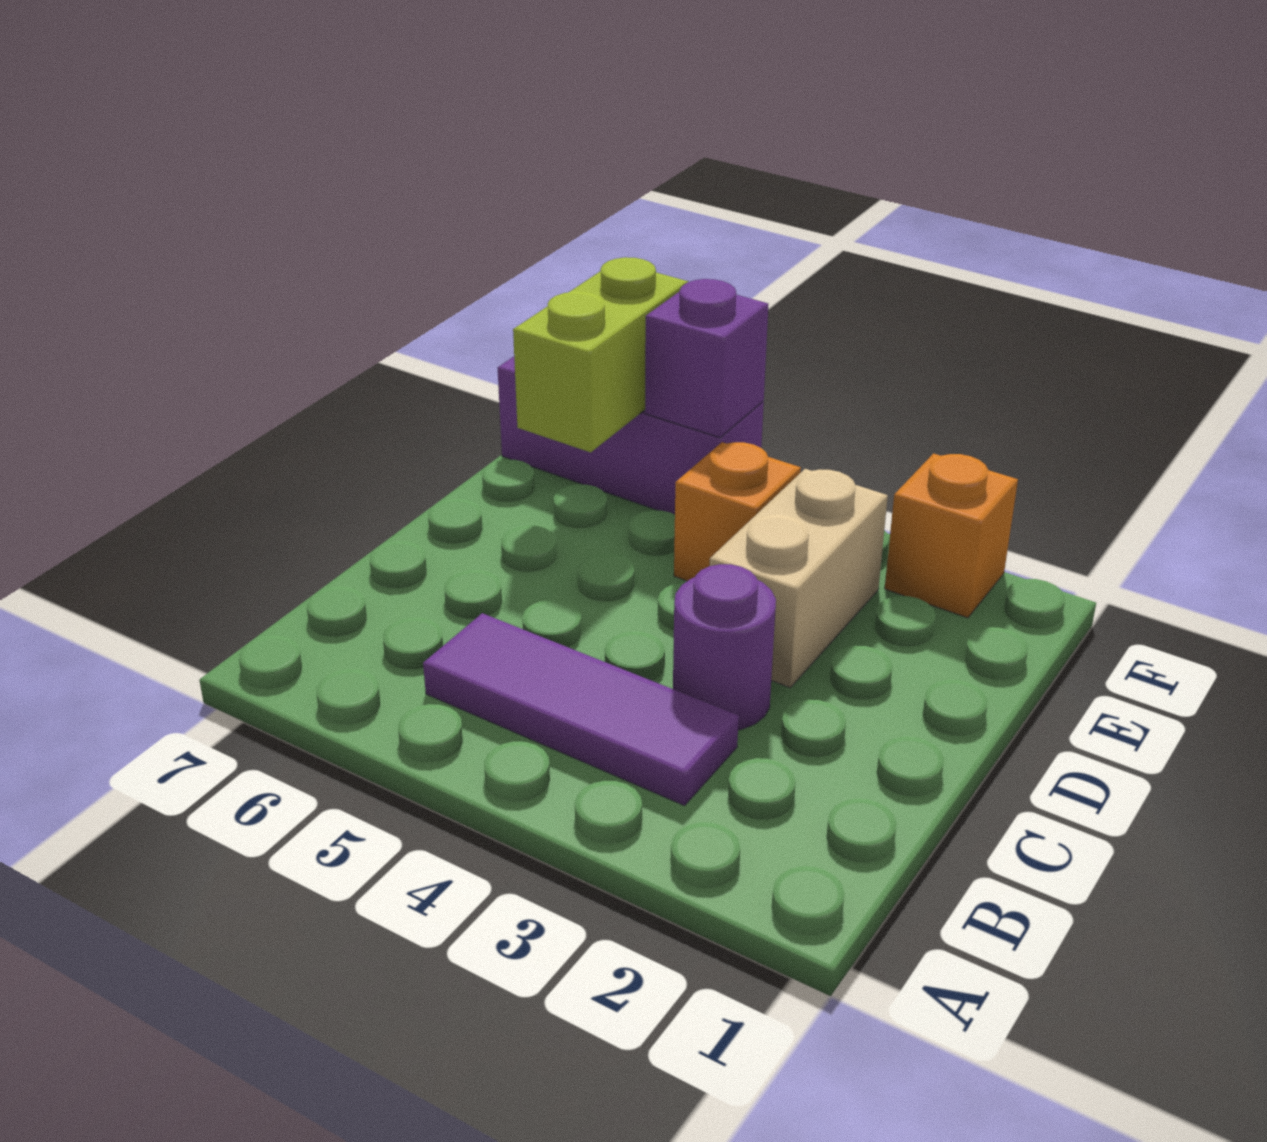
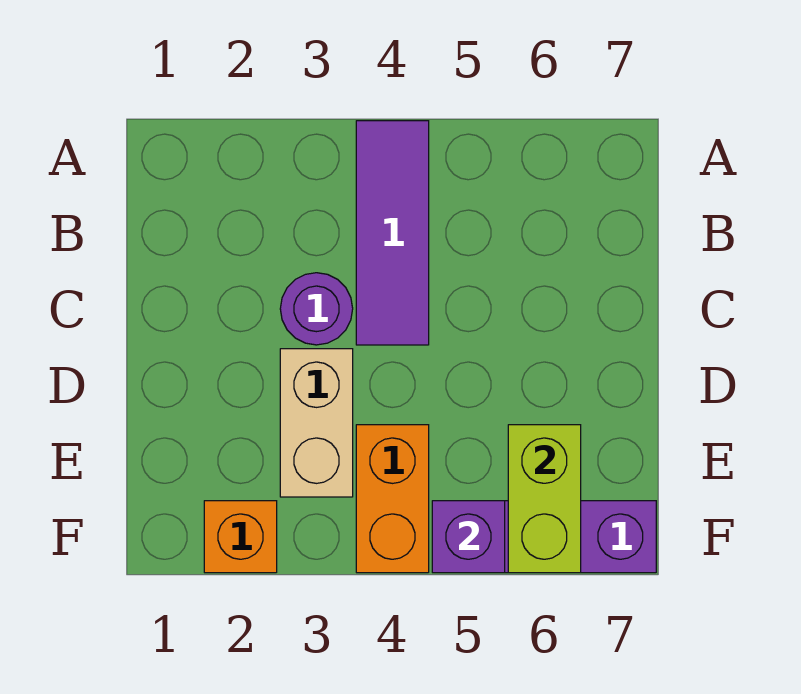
purple 1x3 tile [423,613,739,806] -> purple 1x3 tile turned to [356,121,429,345]
orange 1x1 brick [674,442,801,581] -> orange 1x2 brick [356,425,429,573]

